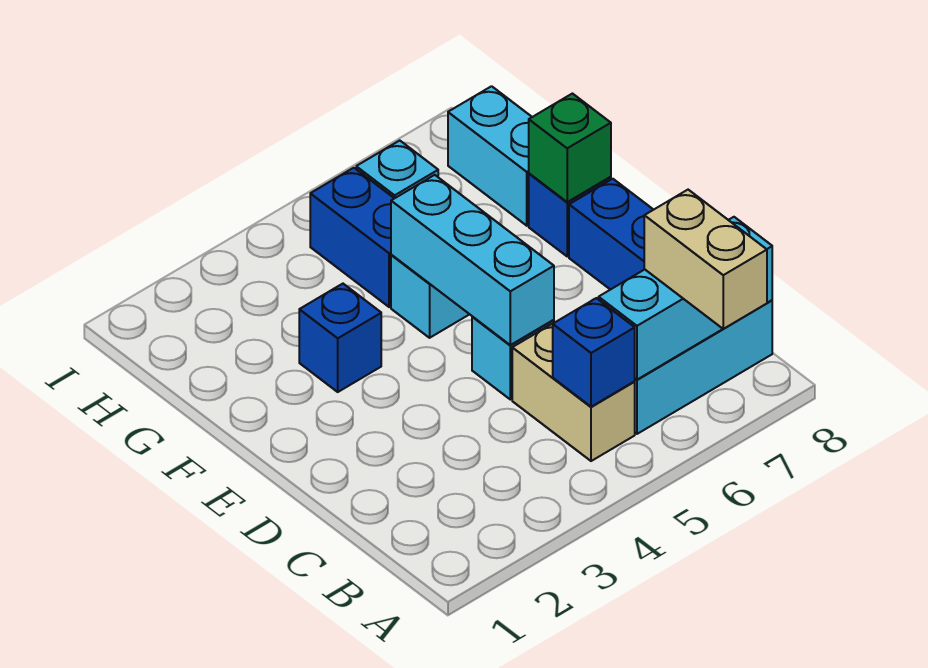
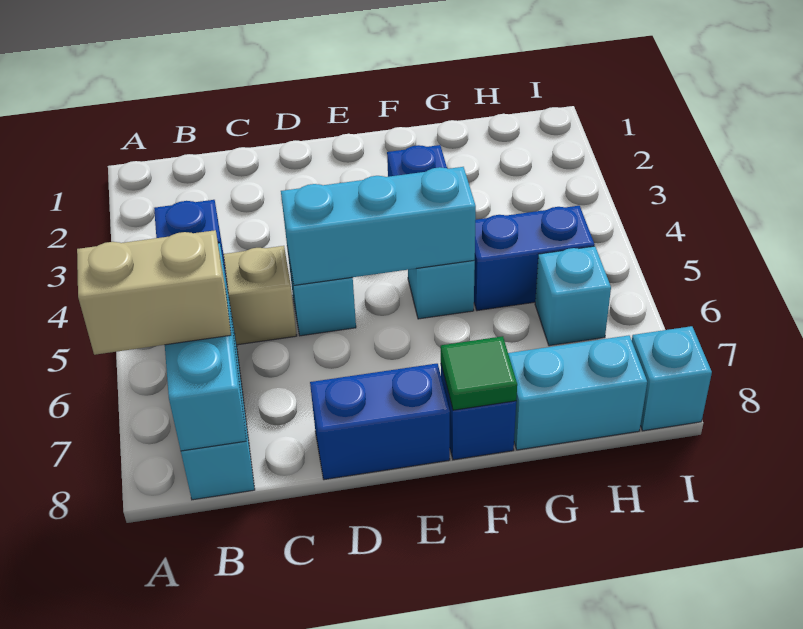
green 1x1 brick [529,94,611,202] -> green 1x1 tile [441,336,517,410]
none -> cyan 1x1 brick [632,326,712,431]

